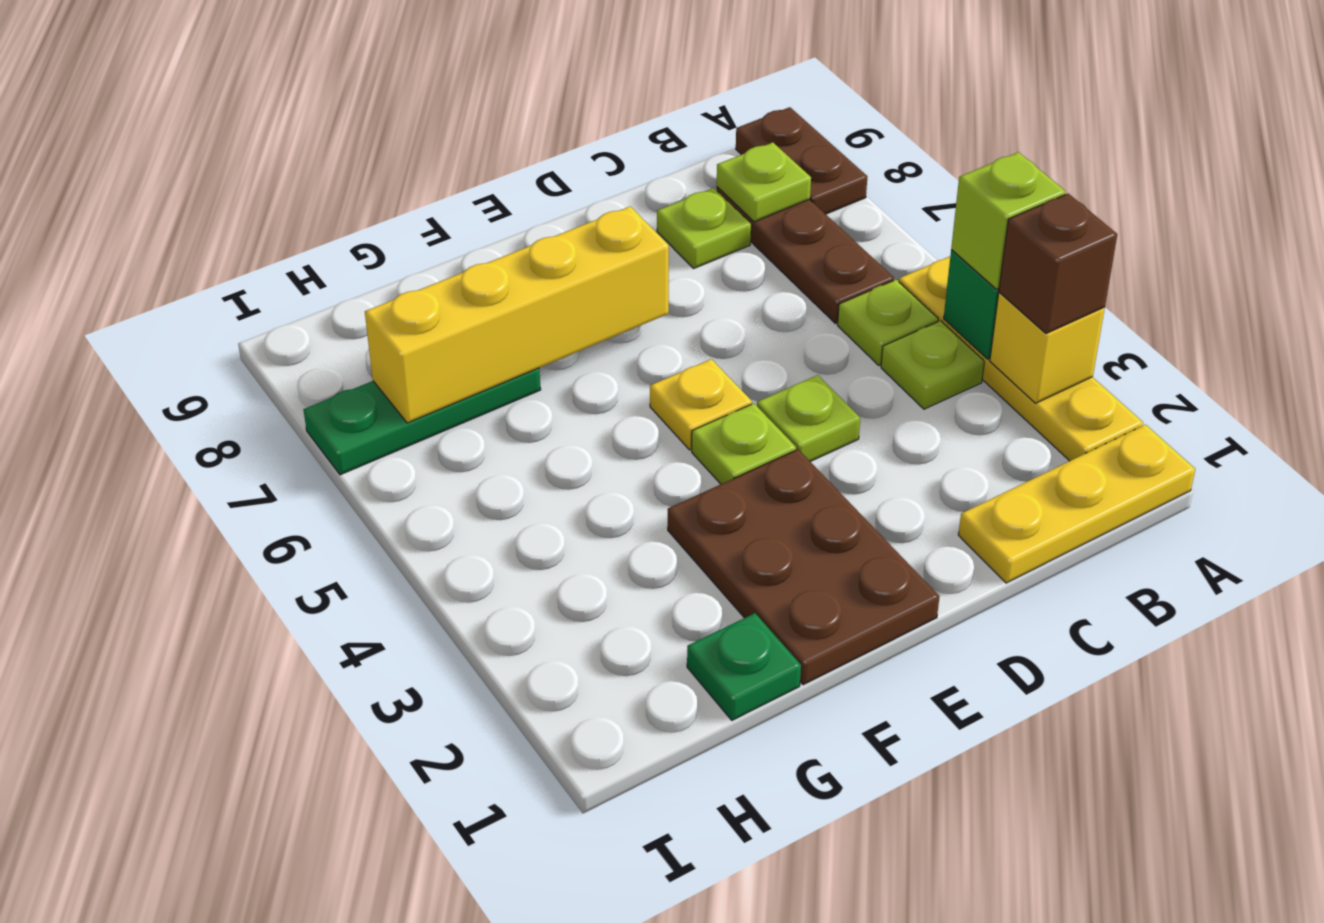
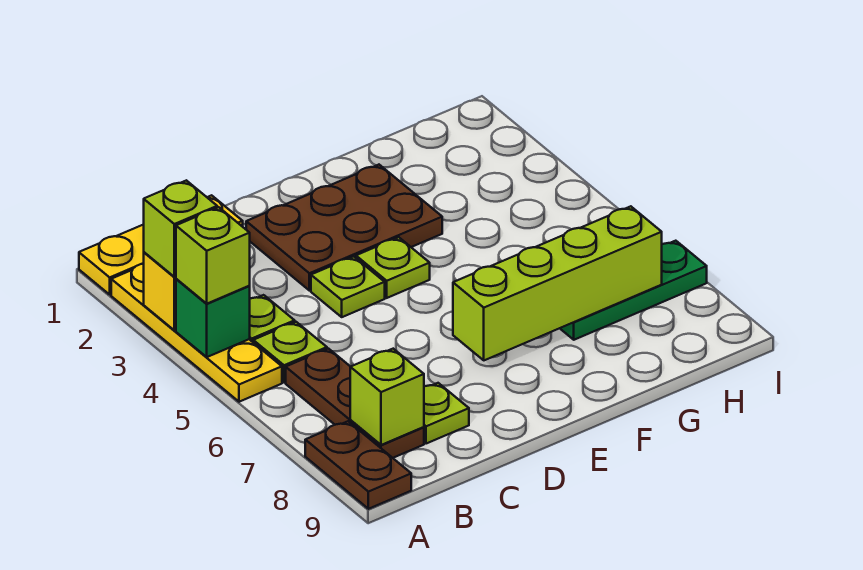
brown 1x1 brick [999,193,1117,334] -> lime 1x1 brick [144,180,217,277]
lime 1x1 plate [717,142,811,222] -> lime 1x1 brick [350,349,424,445]
brown 2x3 plate [668,449,940,685] -> brown 2x3 plate turned to [246,165,442,291]
yellow 1x1 plate [650,359,752,450] -> none
yellow 1x4 brick [365,206,669,423] -> lime 1x4 brick [453,206,662,360]
green 1x1 plate [687,613,801,720] -> none

